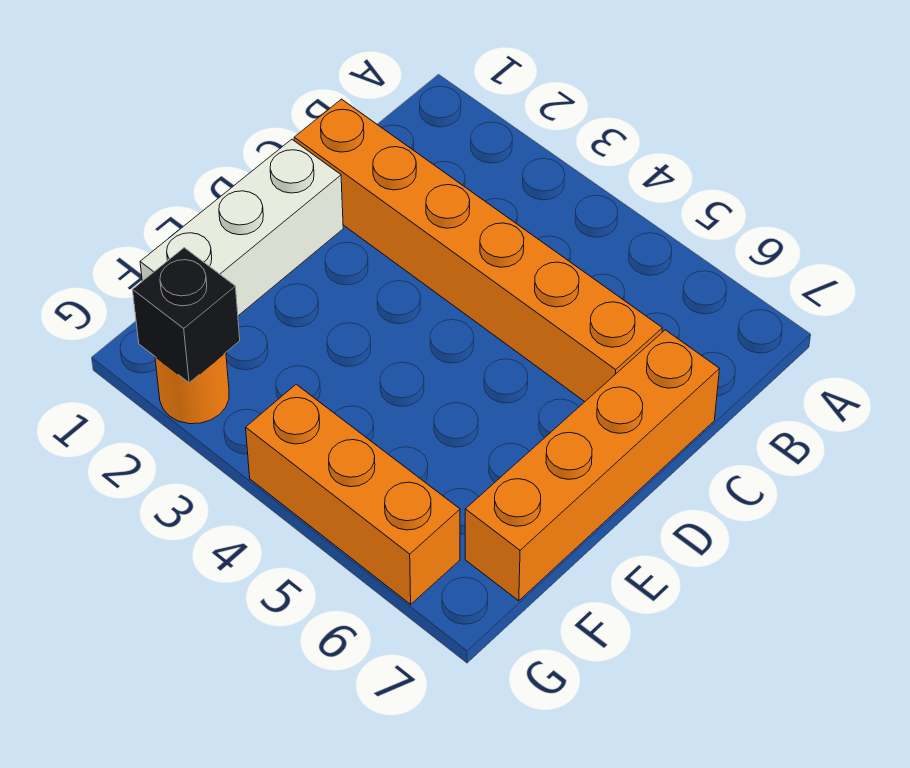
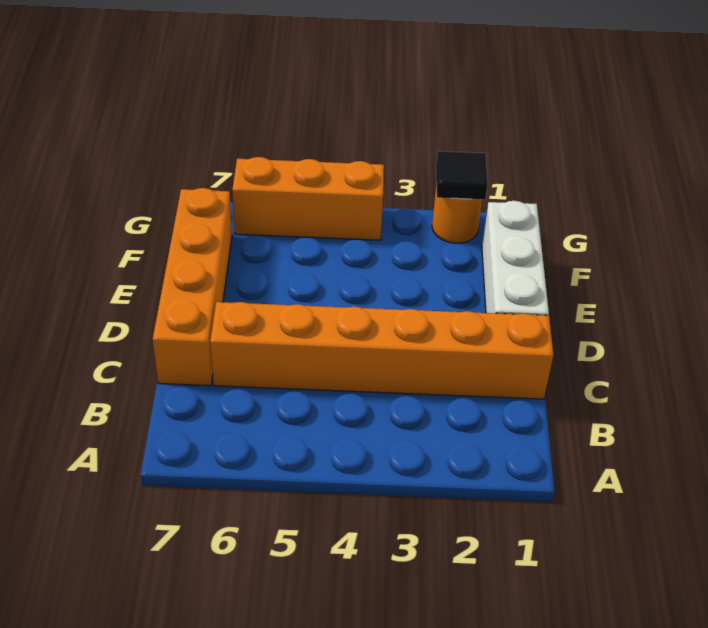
black 1x1 brick [133,248,240,383] -> black 1x1 tile [436,151,488,200]

